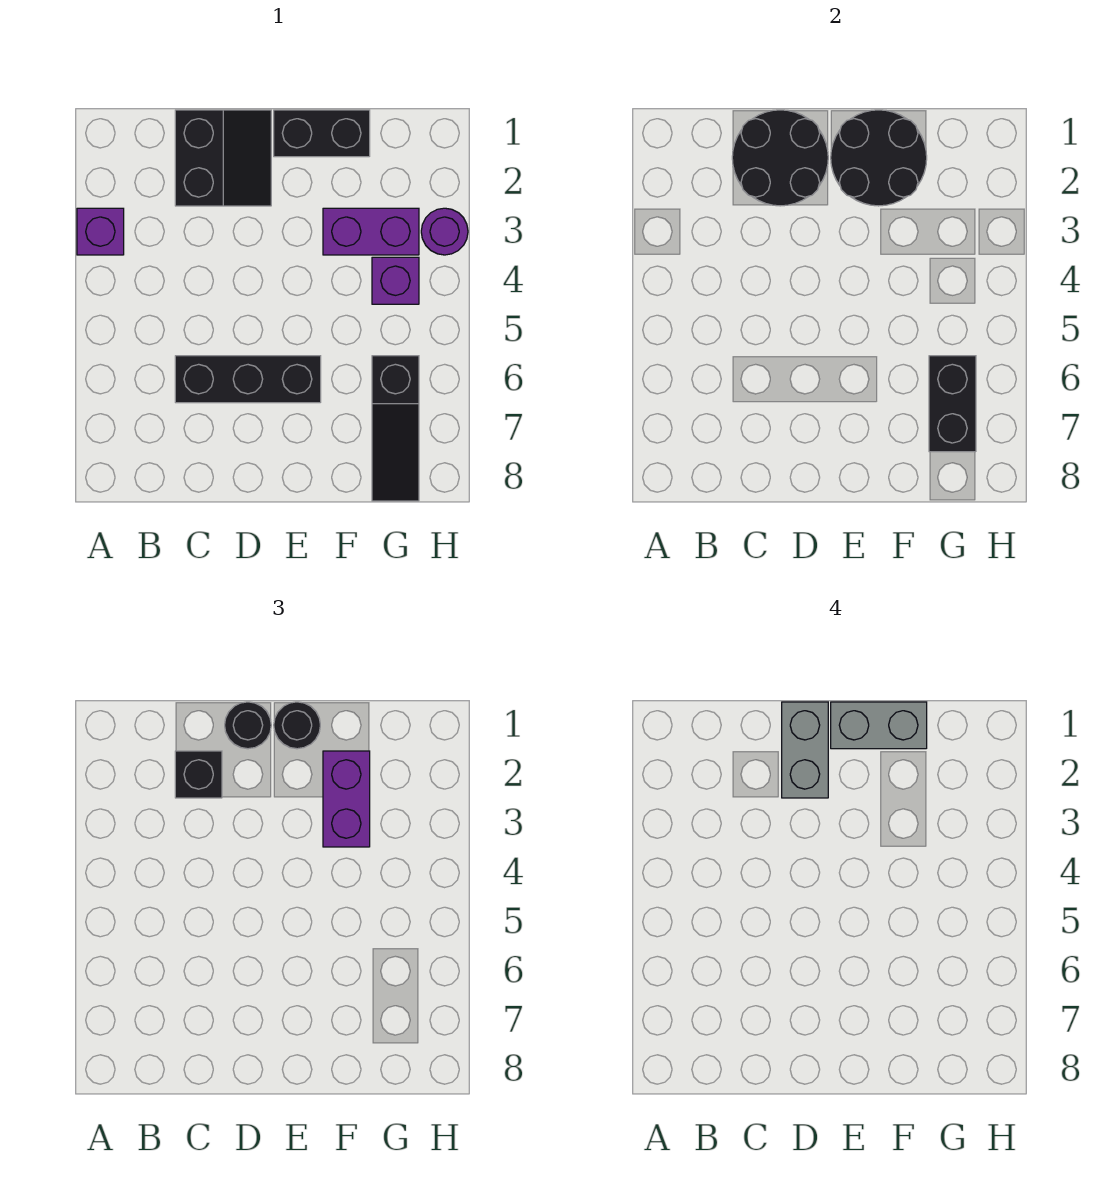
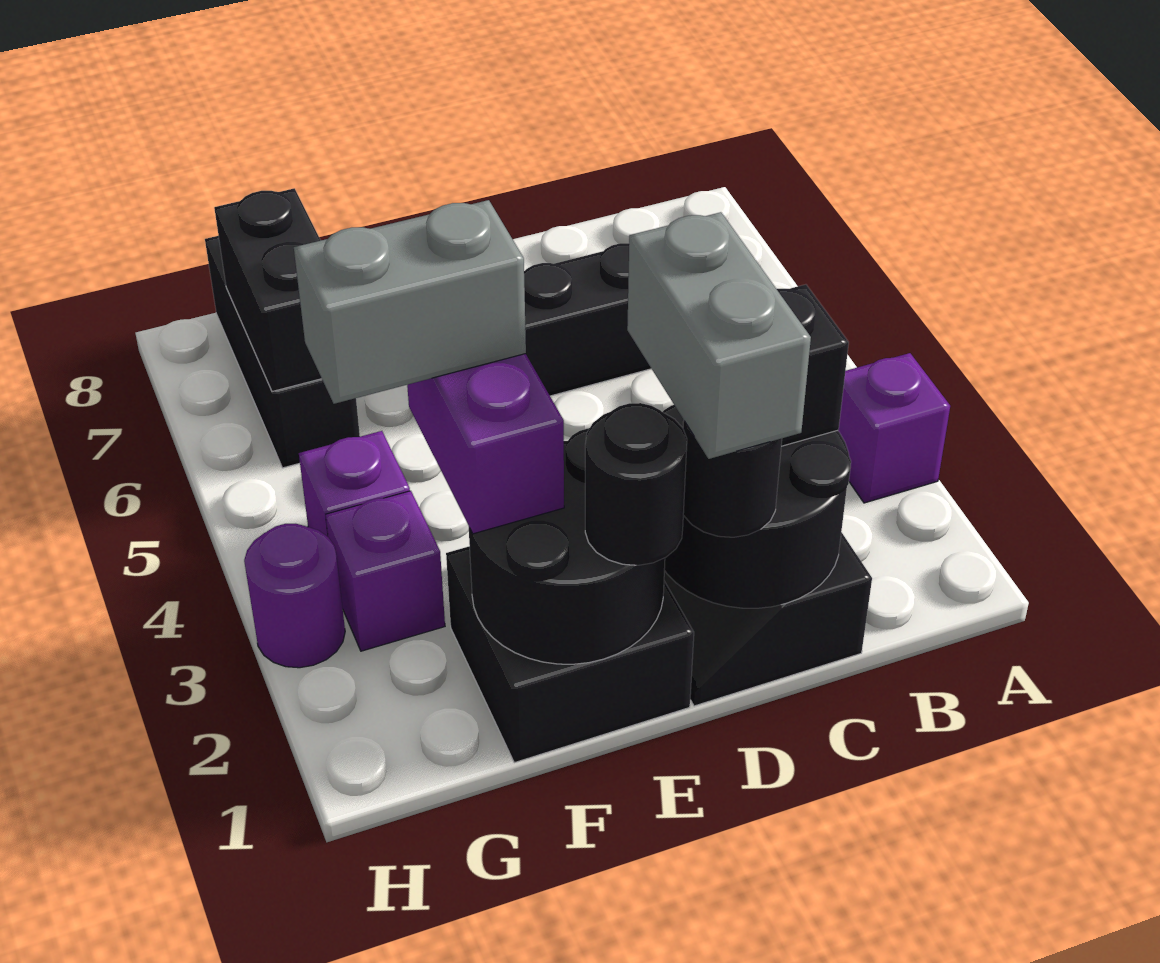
black 1x2 brick [274,110,370,157] -> black 2x2 brick [446,546,694,763]
grey 1x2 brick [831,702,927,749] -> grey 1x2 brick moved to [294,200,526,404]
purple 1x2 brick [323,208,419,255] -> purple 1x1 brick [326,491,445,651]
black 1x3 slope [372,356,419,501] -> black 1x3 brick [205,236,360,468]

